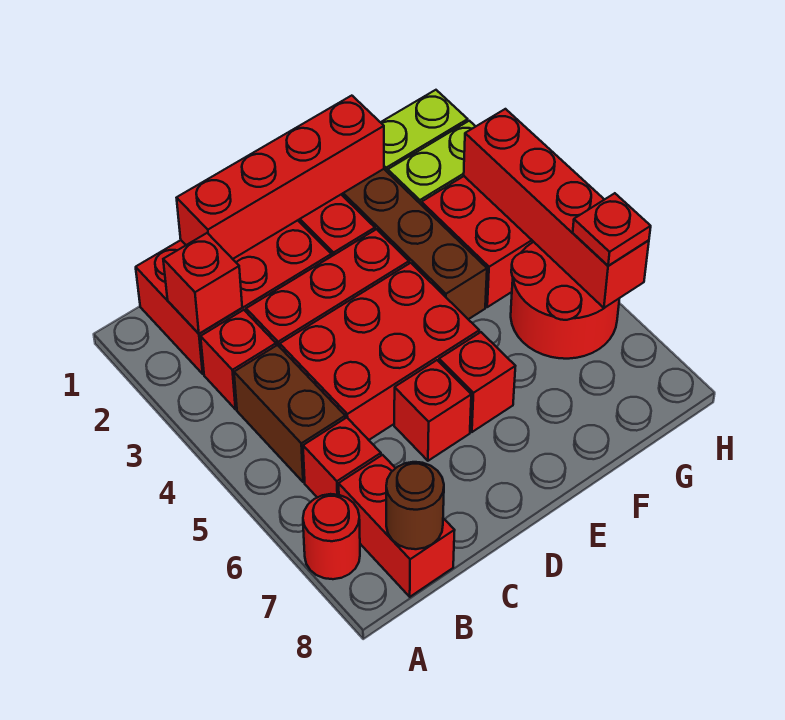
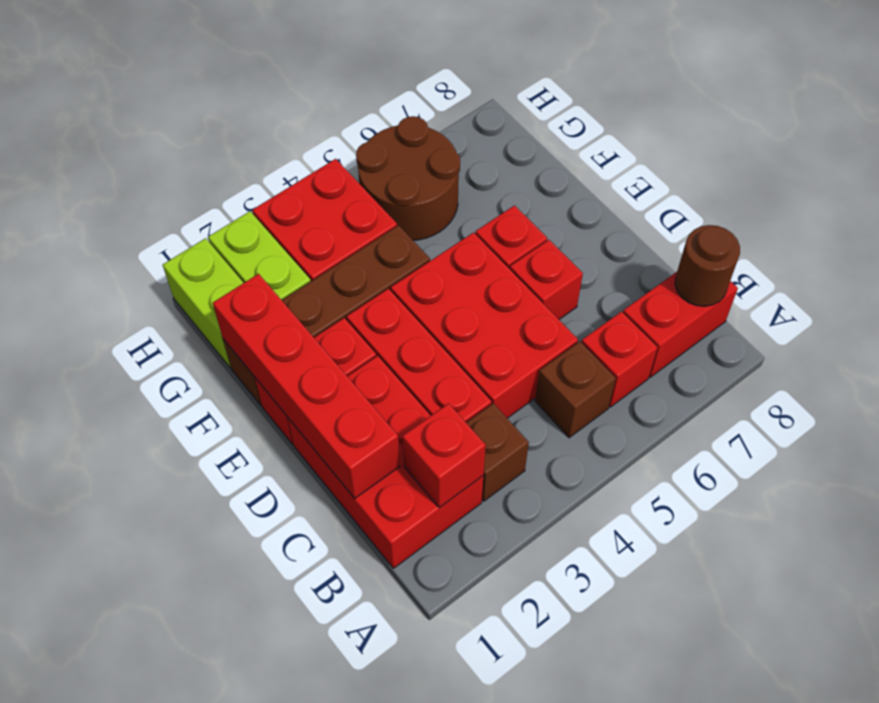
red 1x1 round brick [303,494,360,579] -> none
red 1x1 brick [201,310,276,409] -> brown 1x1 brick [466,403,529,501]
brown 1x2 brick [234,345,345,482] -> brown 1x1 brick [535,341,616,438]
red 2x2 round brick [511,242,620,359] -> brown 2x2 round brick [356,116,460,240]
red 1x4 brick [464,109,649,308] -> none
red 1x1 plate [573,193,651,266] -> none

